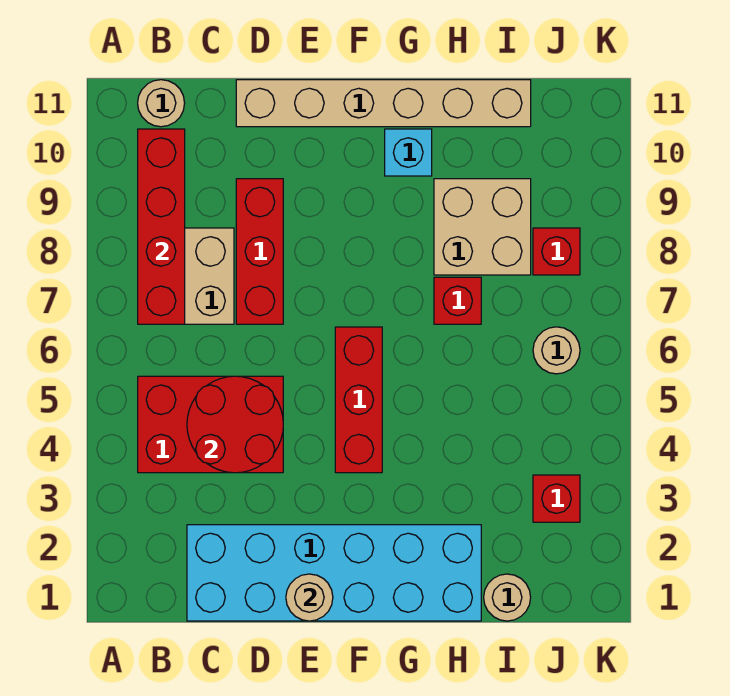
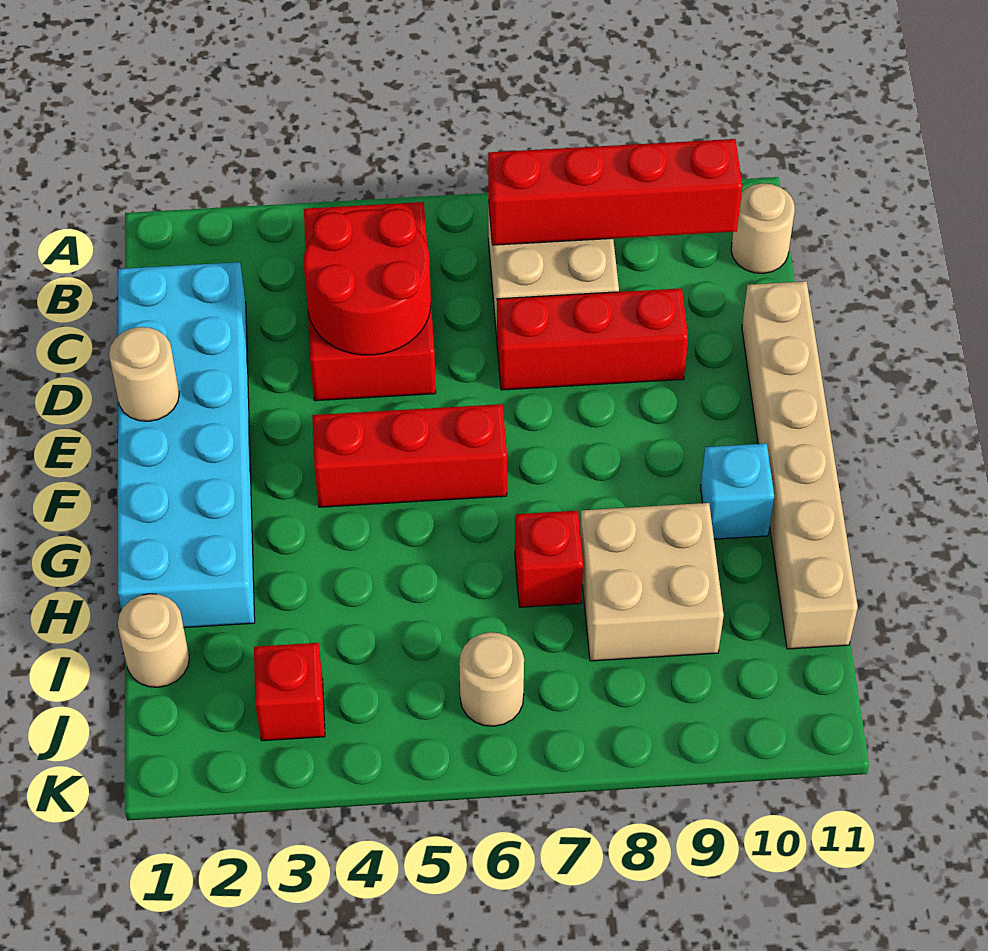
red 1x1 brick [533,228,580,275] -> none

